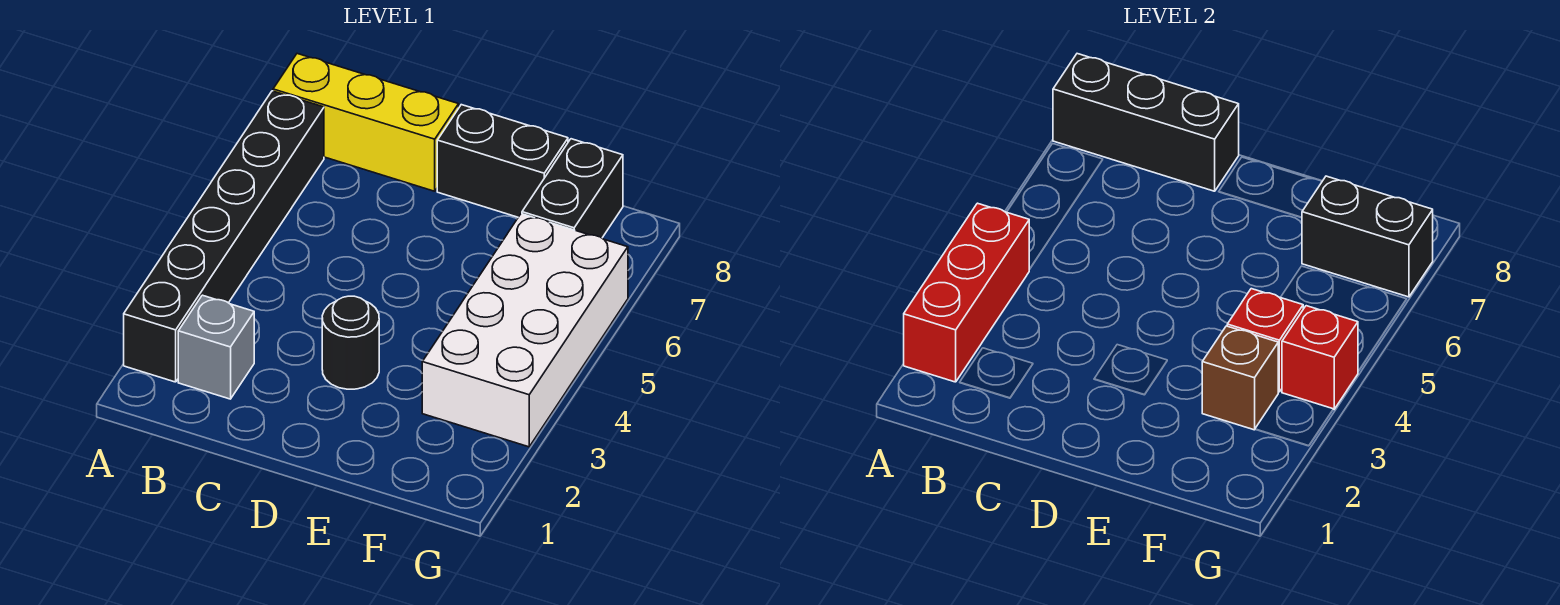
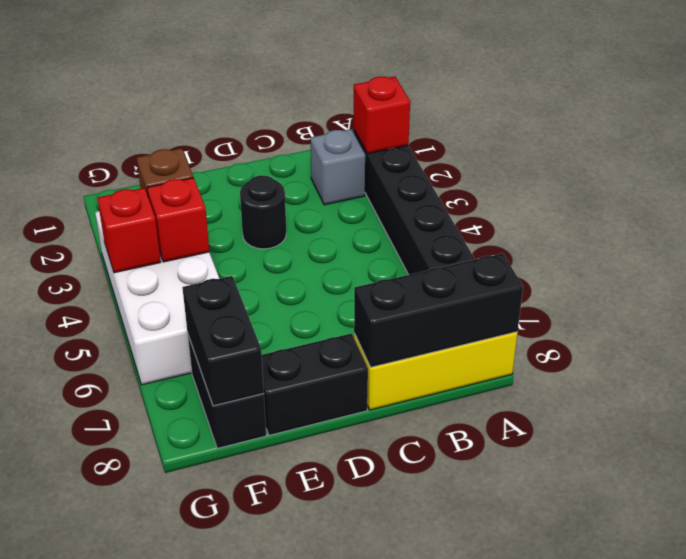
red 1x3 brick [904,203,1029,382] -> red 1x1 brick [353,76,410,154]
black 1x2 brick [1302,176,1433,297] -> black 1x2 brick turned to [182,276,264,406]

